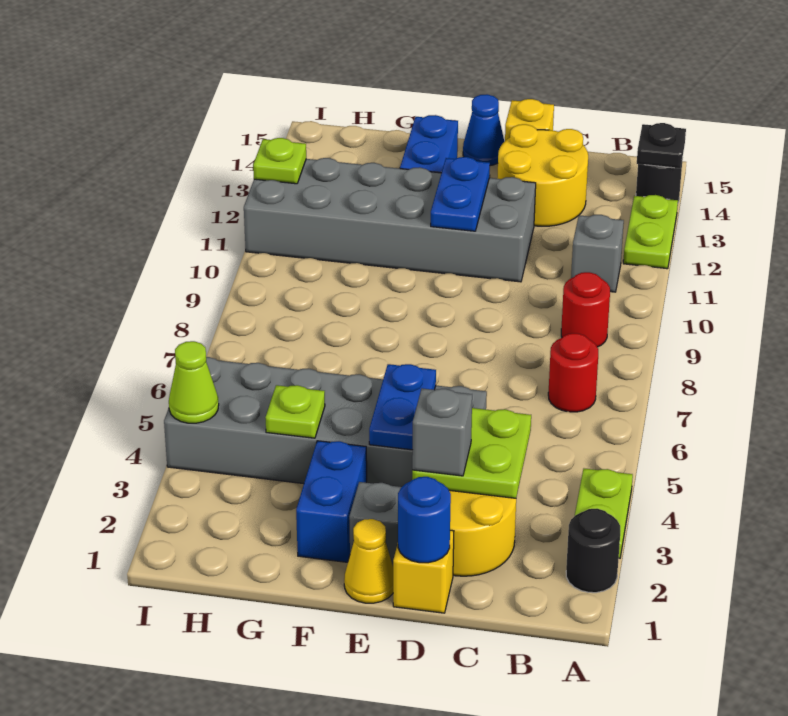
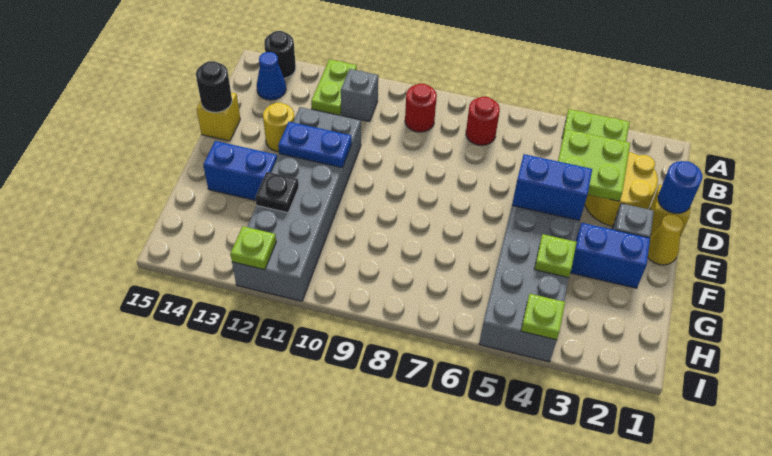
black 1x1 round brick [566,509,620,593] -> black 1x1 round brick moved to [196,61,232,112]
lime 1x2 plate [623,195,678,269] -> lime 1x2 plate turned to [311,59,357,115]
black 1x1 plate [637,123,686,168] -> black 1x1 plate moved to [255,172,299,213]
yellow 2x2 round brick [497,124,588,226] -> yellow 1x1 round brick [263,103,295,152]
grey 1x1 brick [412,388,472,476] -> none
blue 1x2 plate [369,364,436,450] -> blue 1x2 brick [512,154,592,221]
blue 1x1 cone [463,94,504,166] -> blue 1x1 cone moved to [257,52,286,100]
lime 1x1 cone [169,341,219,423] -> lime 1x1 plate [521,294,565,340]

